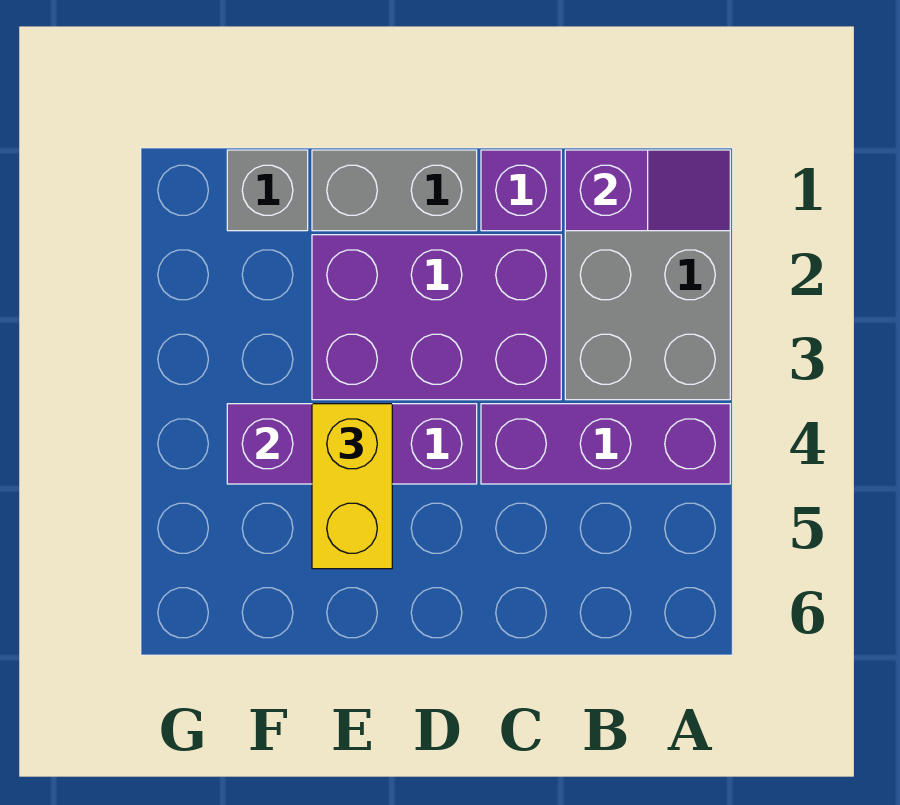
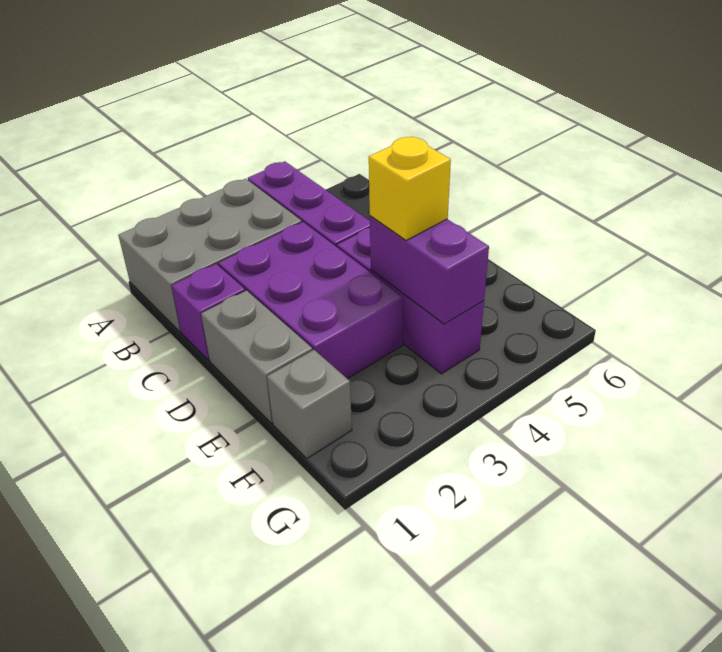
purple 1x2 slope [565,150,730,231] -> none
yellow 1x2 brick [312,404,392,569] -> yellow 1x1 brick [369,137,451,240]

